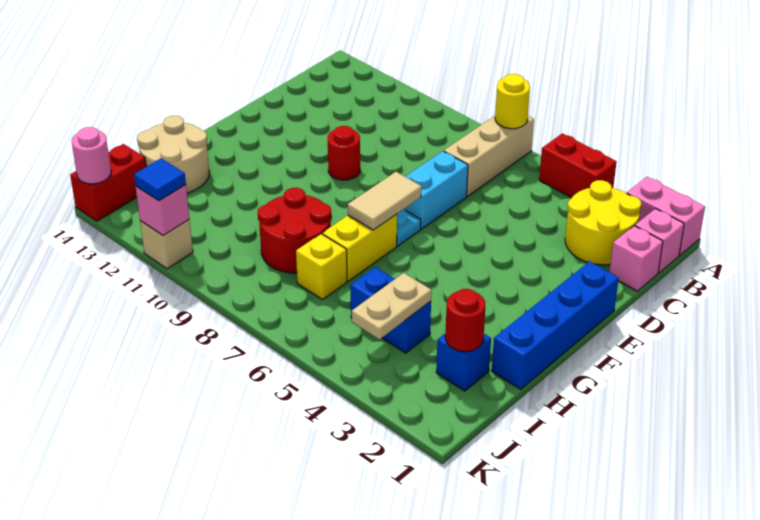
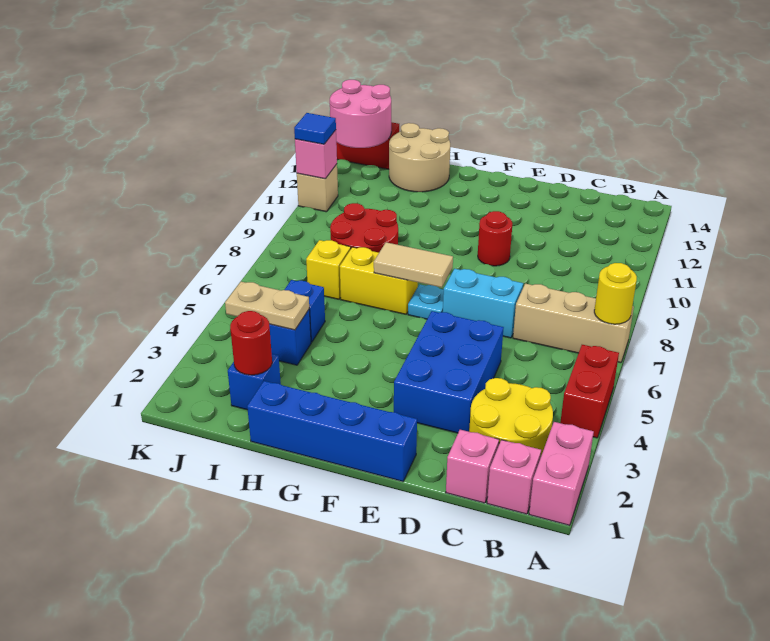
none -> blue 2x3 brick [394,311,504,433]
pink 1x1 round brick [72,127,111,184] -> pink 2x2 round brick [330,80,391,148]

